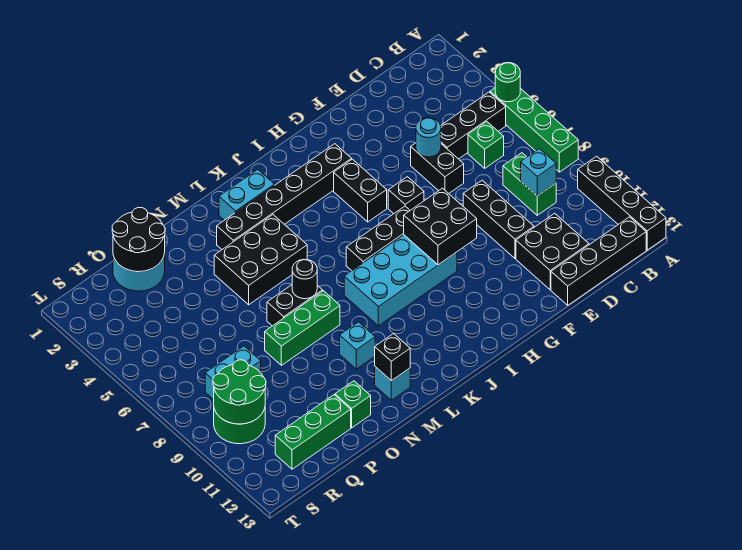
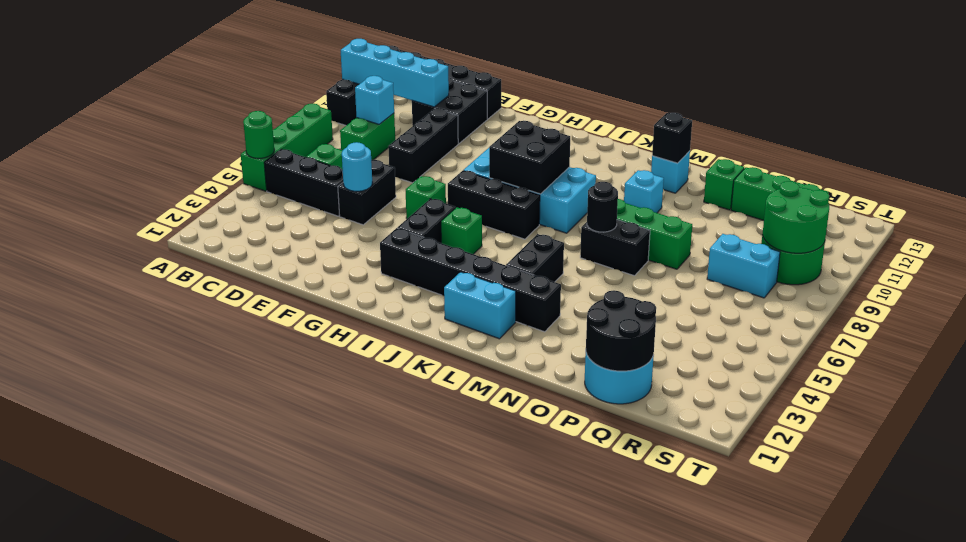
none -> cyan 1x4 brick [341,39,449,107]
black 1x1 brick [388,177,424,214] -> green 1x1 brick [406,176,446,219]
black 2x2 brick [404,188,477,265] -> black 2x2 brick moved to [489,121,570,194]
none -> green 1x1 brick [441,207,482,254]
black 2x3 brick [214,215,307,305] -> black 1x2 brick [506,234,564,282]

